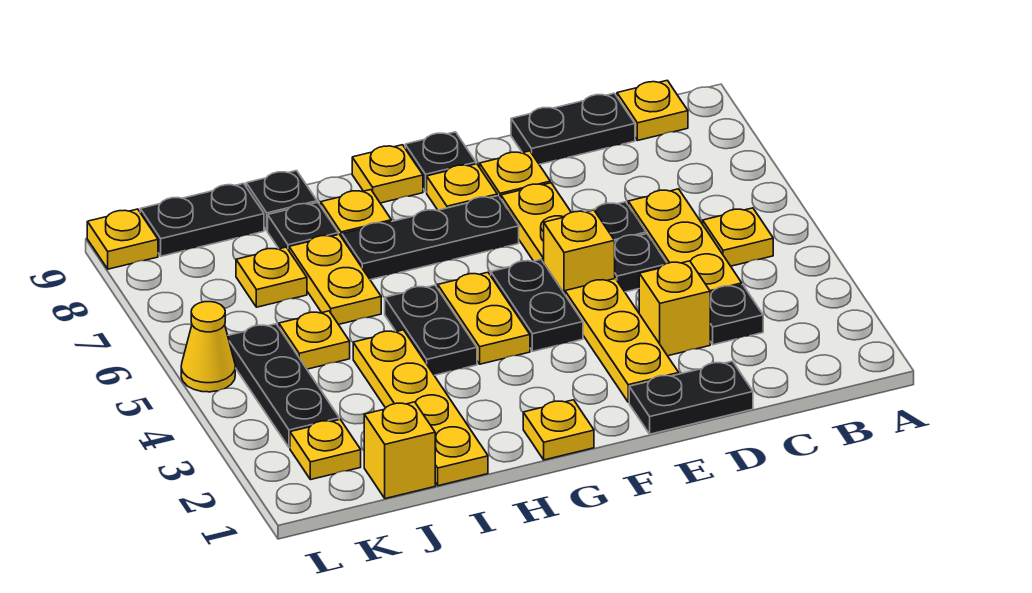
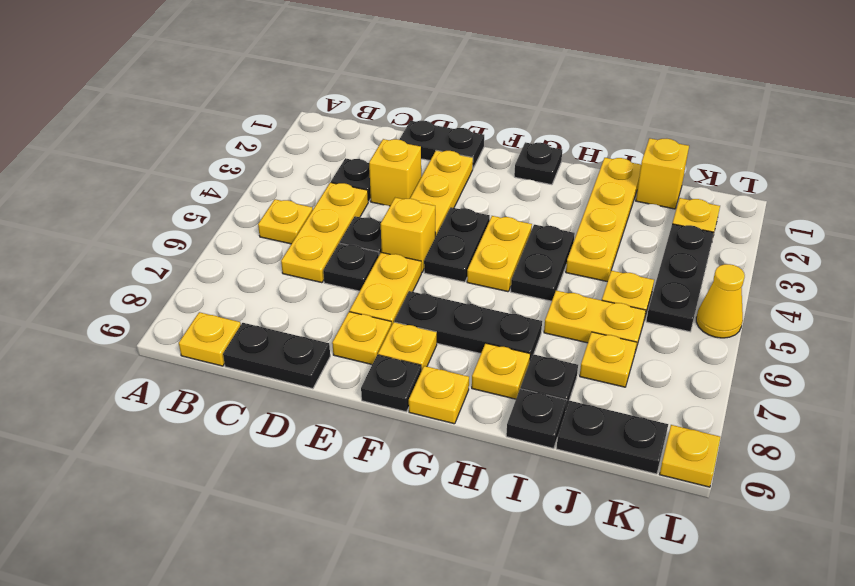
yellow 1x1 plate [523,400,594,460] -> black 1x1 plate [514,142,562,185]
yellow 1x2 plate [289,234,381,324] -> yellow 1x2 plate turned to [544,291,646,351]

